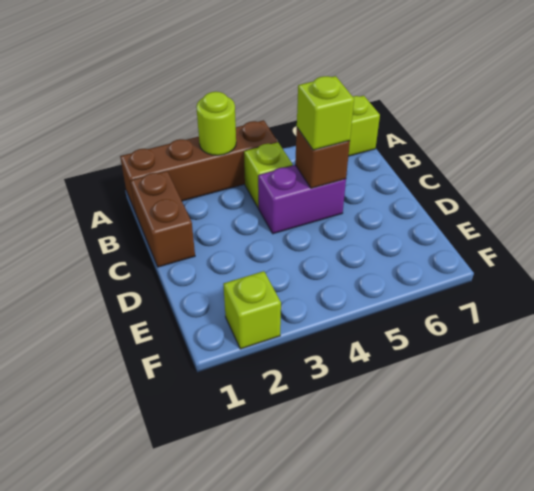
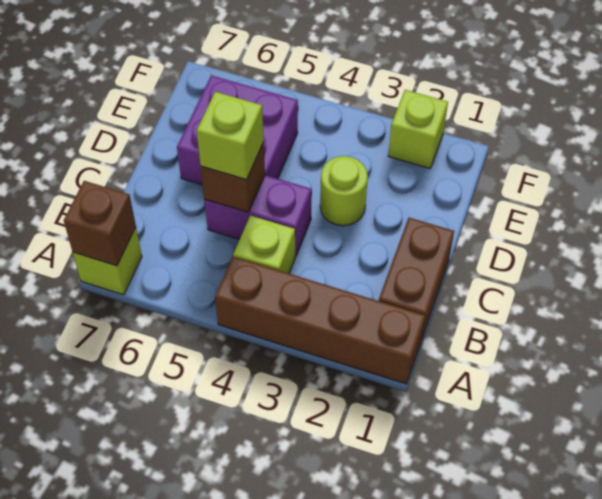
lime 1x1 round brick [196,92,236,155] -> lime 1x1 round brick moved to [320,156,368,226]
none -> brown 1x1 brick [64,181,136,266]
none -> purple 2x2 brick [177,75,298,185]

